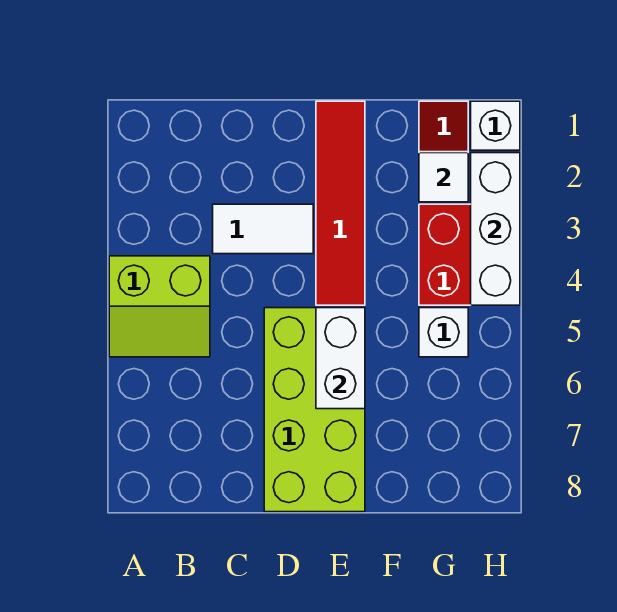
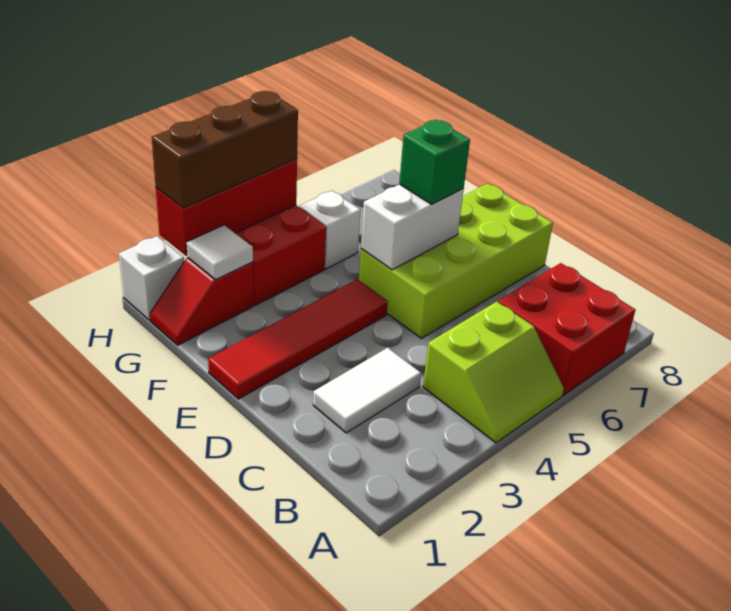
lime 2x2 slope [109,256,210,357] -> lime 2x2 slope turned to [423,302,564,443]
none -> red 2x2 brick [498,263,635,395]
white 1x2 tile [213,204,313,254] -> white 1x2 tile turned to [313,348,421,433]
none -> green 1x1 brick [399,120,470,204]
white 1x3 brick [471,153,520,305] -> red 1x3 brick [156,159,297,256]
none -> brown 1x3 brick [152,91,298,208]

